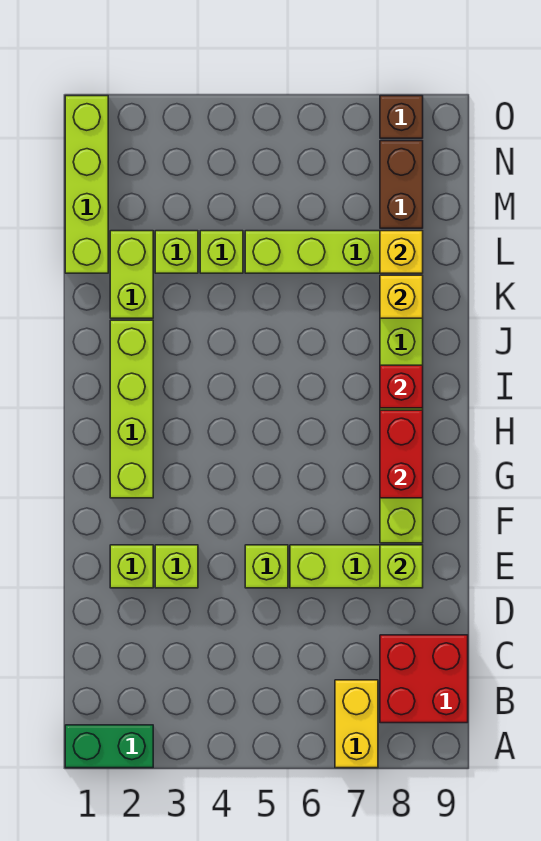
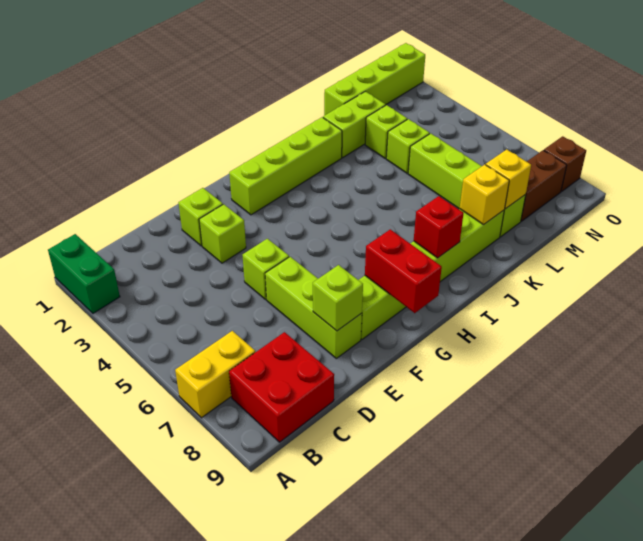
red 1x2 brick [380,410,423,498] -> red 1x2 brick turned to [365,229,442,313]

